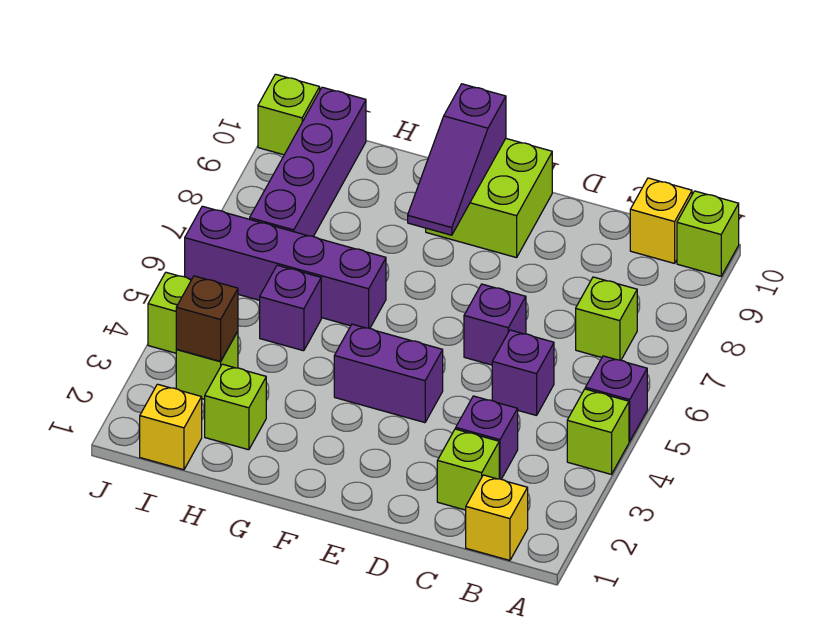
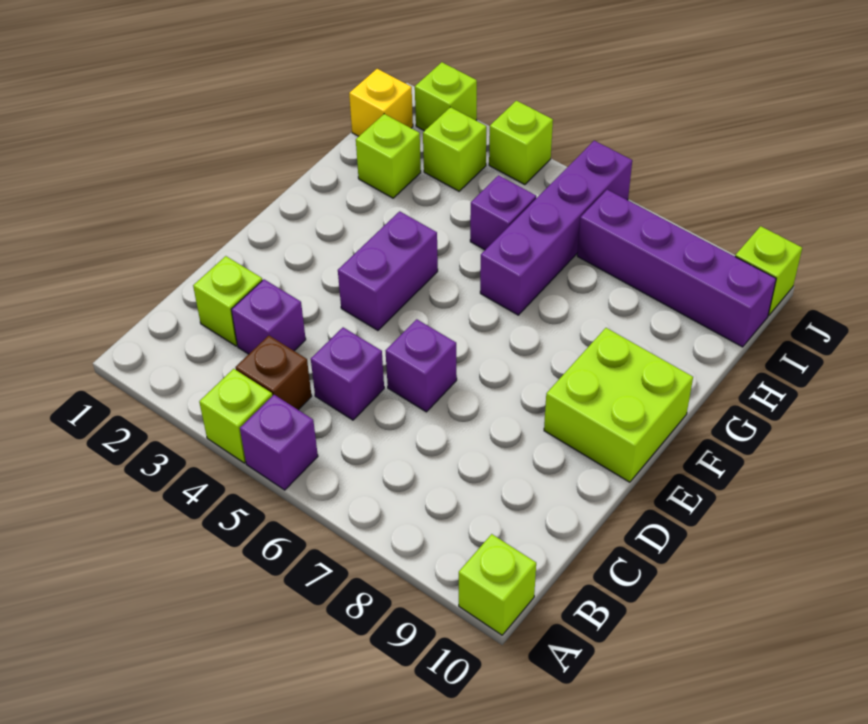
yellow 1x1 brick [466,475,528,560] -> none
lime 1x1 brick [576,277,637,360] -> lime 1x1 brick moved to [415,62,477,131]
yellow 1x1 brick [630,178,692,263] -> none
purple 1x3 slope [408,84,506,235] -> none
brown 1x1 brick [176,276,238,361] -> brown 1x1 brick moved to [235,336,312,410]

